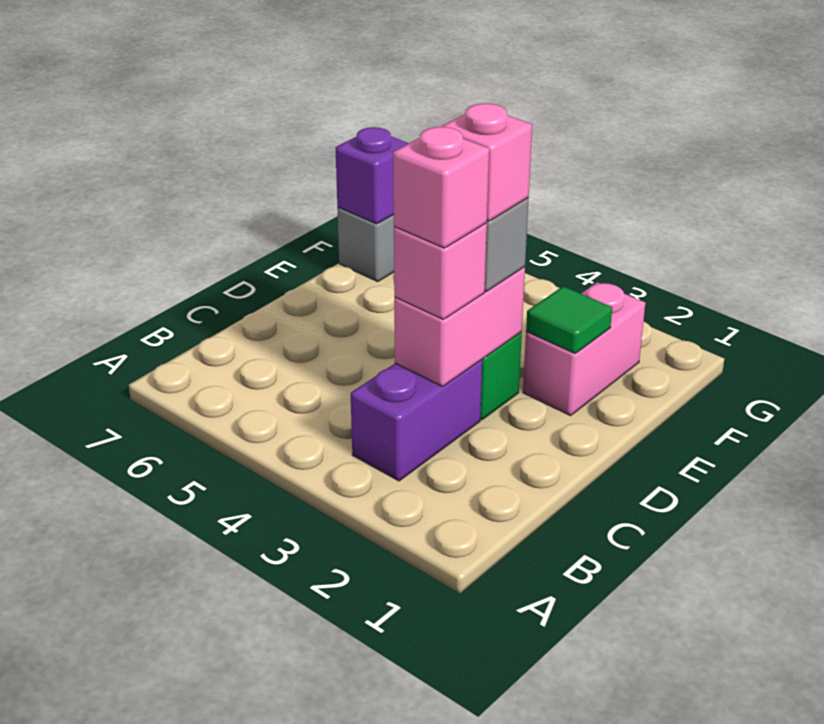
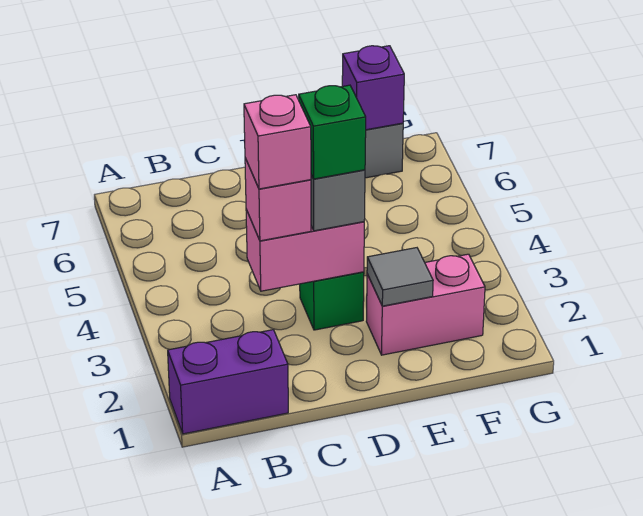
purple 1x2 brick [351,360,482,481] -> purple 1x2 brick moved to [168,330,288,434]
pink 1x1 brick [441,103,532,221] -> green 1x1 brick [299,85,366,179]
green 1x1 tile [526,286,612,353] -> grey 1x1 tile [367,248,433,306]

